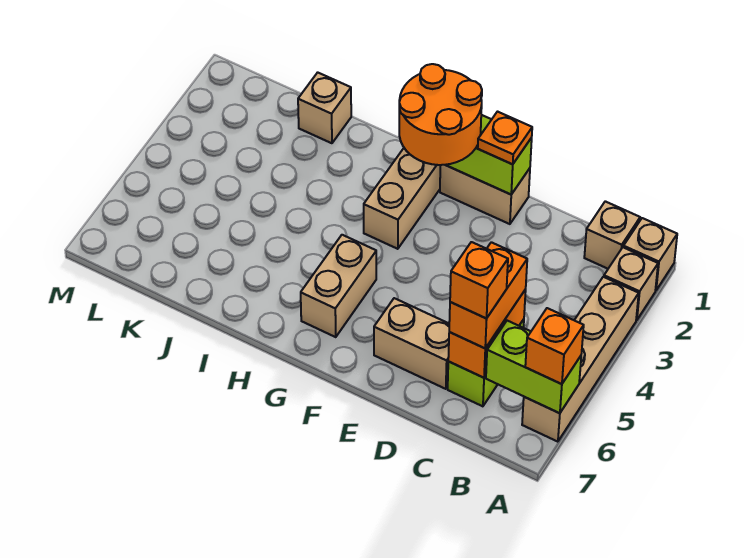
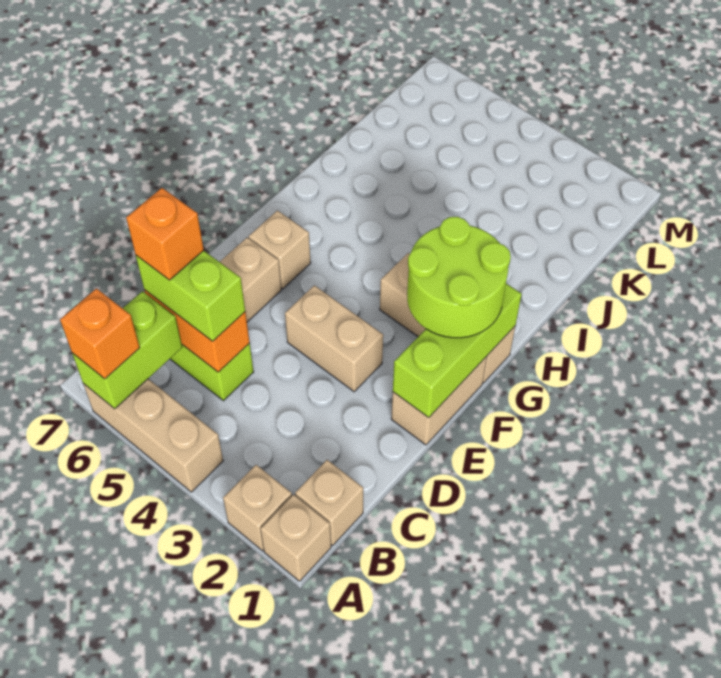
tan 1x4 brick [522,277,639,442] -> tan 1x3 brick [83,379,223,492]
orange 1x2 brick [449,242,527,348] -> lime 1x2 brick [136,251,245,341]
orange 1x1 plate [478,112,532,164] -> none
orange 2x2 round brick [399,64,482,165] -> lime 2x2 round brick [407,217,511,338]
tan 1x2 brick [301,235,376,337] -> tan 1x2 brick moved to [285,285,383,392]
tan 1x1 brick [298,72,351,143] -> tan 1x1 brick moved to [249,211,311,289]

